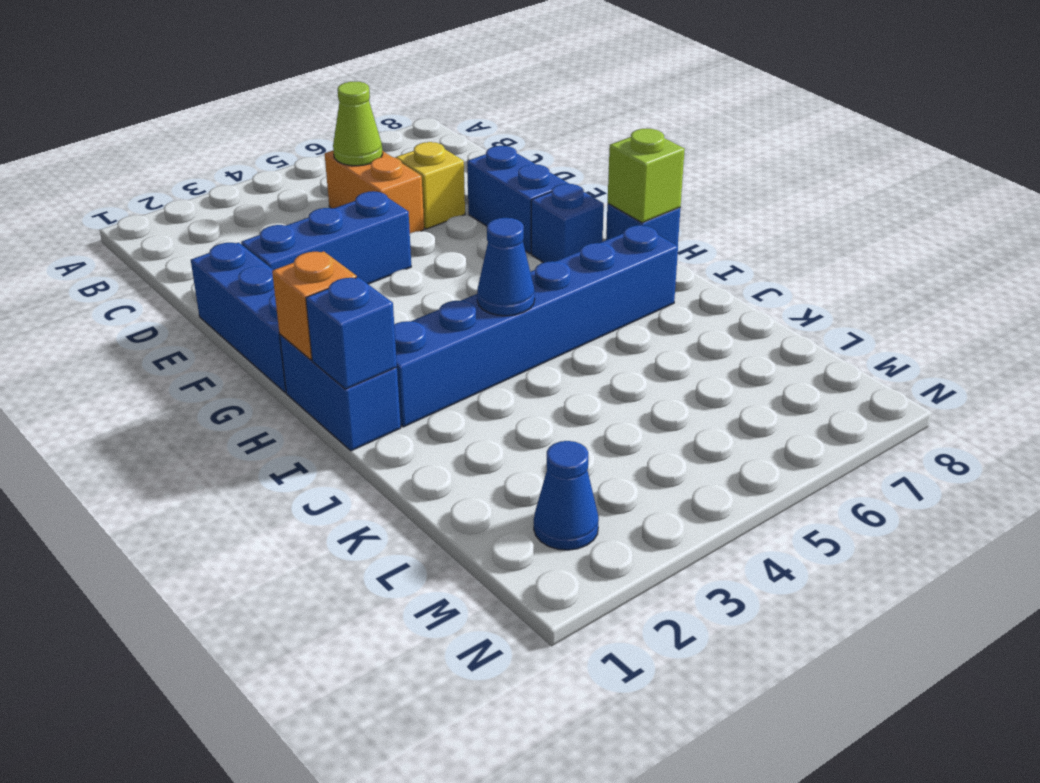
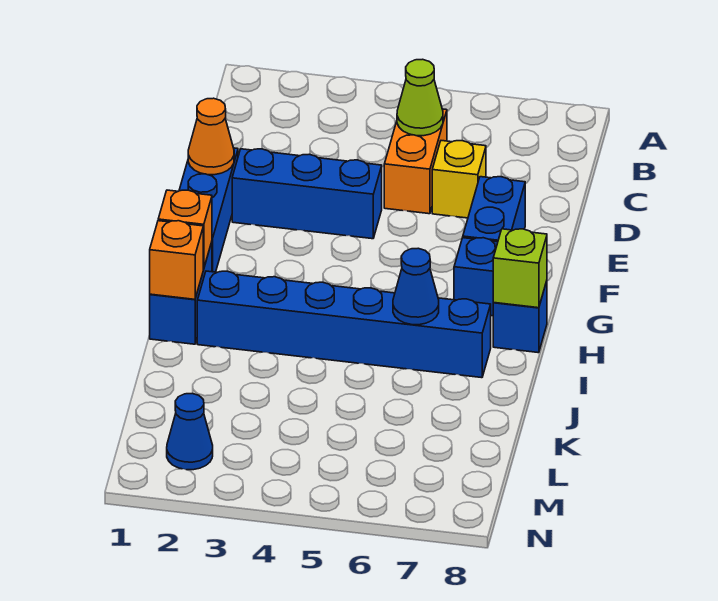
none -> orange 1x1 cone [188,98,234,175]
blue 1x1 brick [306,277,397,389] -> orange 1x1 brick [150,221,203,299]
blue 1x1 cone [477,218,535,316] -> blue 1x1 cone moved to [393,248,439,325]

